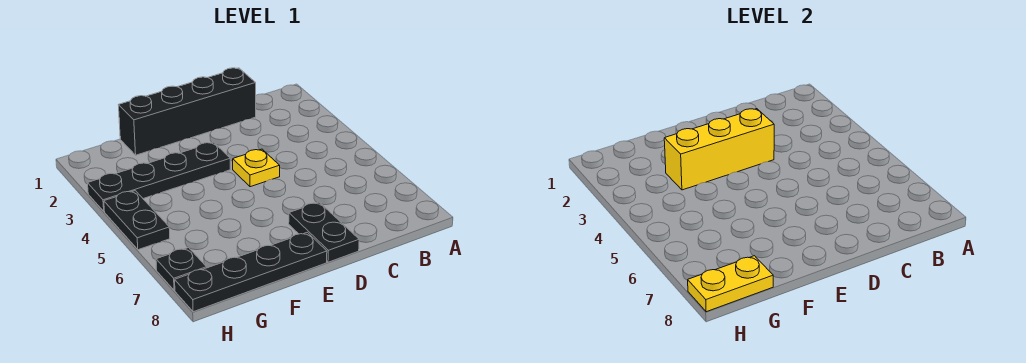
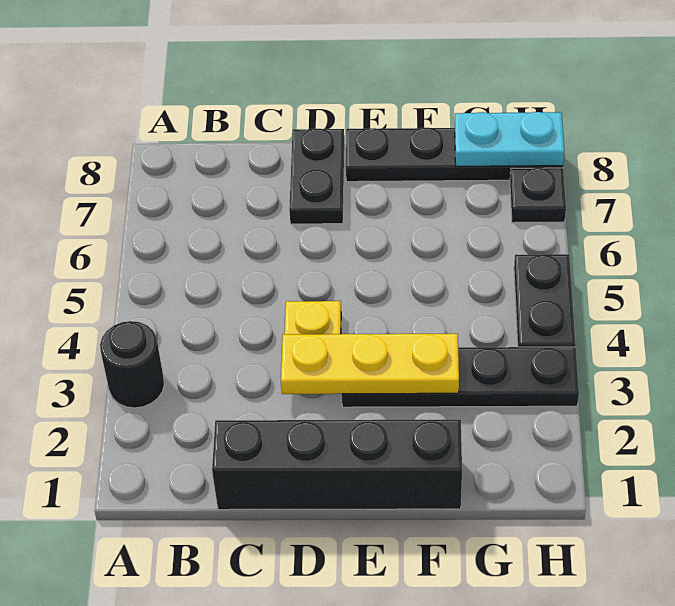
none -> black 1x1 round brick [100,321,164,408]
yellow 1x3 brick [664,109,774,190] -> yellow 1x3 plate [281,334,459,394]
yellow 1x2 plate [688,256,773,312] -> cyan 1x2 plate [455,112,564,166]

